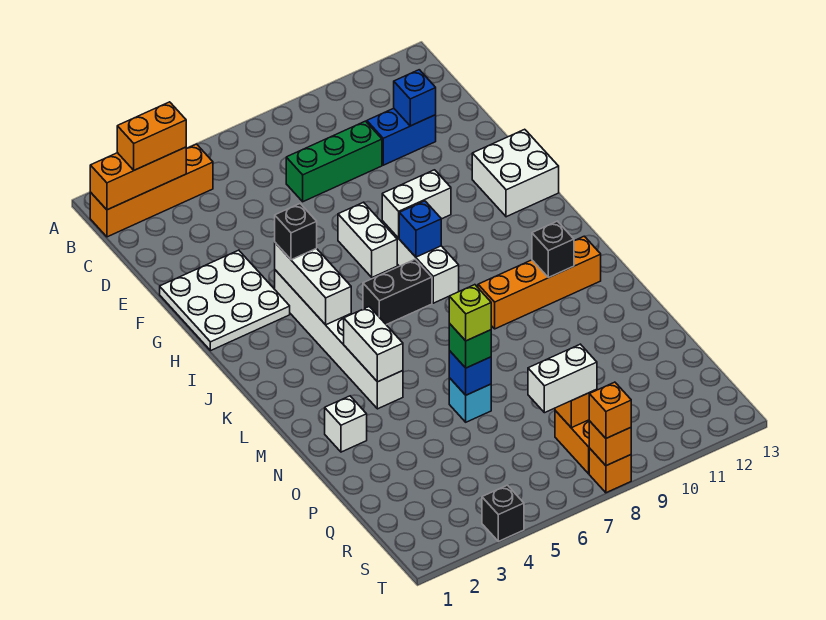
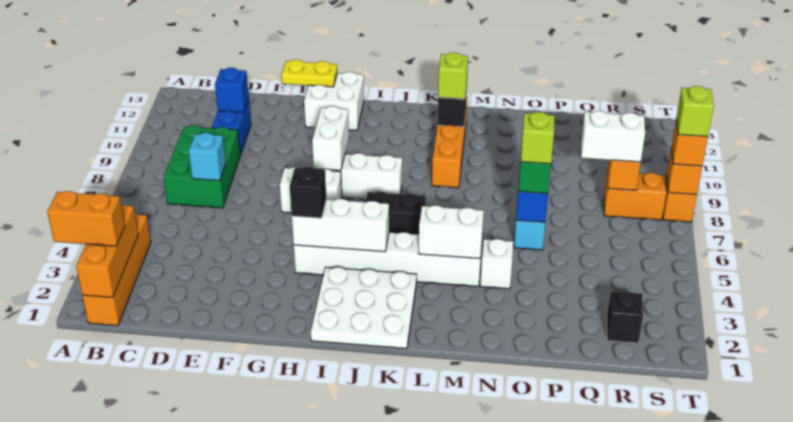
orange 1x2 brick [117,102,186,170] -> orange 1x2 brick turned to [47,191,125,246]
green 1x3 brick [286,121,382,202] -> green 2x3 brick [164,125,240,208]
none -> cyan 1x1 brick [189,133,226,181]
white 3x3 plate [160,250,290,351] -> white 3x3 plate moved to [311,267,417,349]
none -> yellow 1x2 plate [281,60,337,87]
blue 1x1 brick [399,201,441,257] -> none
black 1x2 brick [363,259,432,325] -> black 1x2 brick turned to [366,191,426,235]
none -> lime 1x1 brick [438,52,468,99]
white 1x1 brick [325,396,367,452] -> white 1x1 brick moved to [480,239,513,289]
white 1x2 brick [528,344,597,413] -> white 1x2 brick turned to [581,111,645,162]
black 1x1 brick [482,485,524,541] -> black 1x1 brick moved to [607,291,643,343]
none -> lime 1x1 brick [676,86,714,136]

